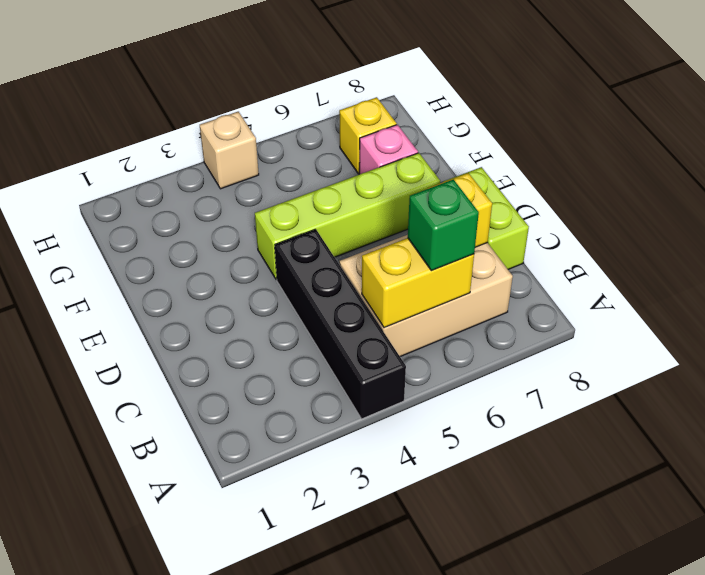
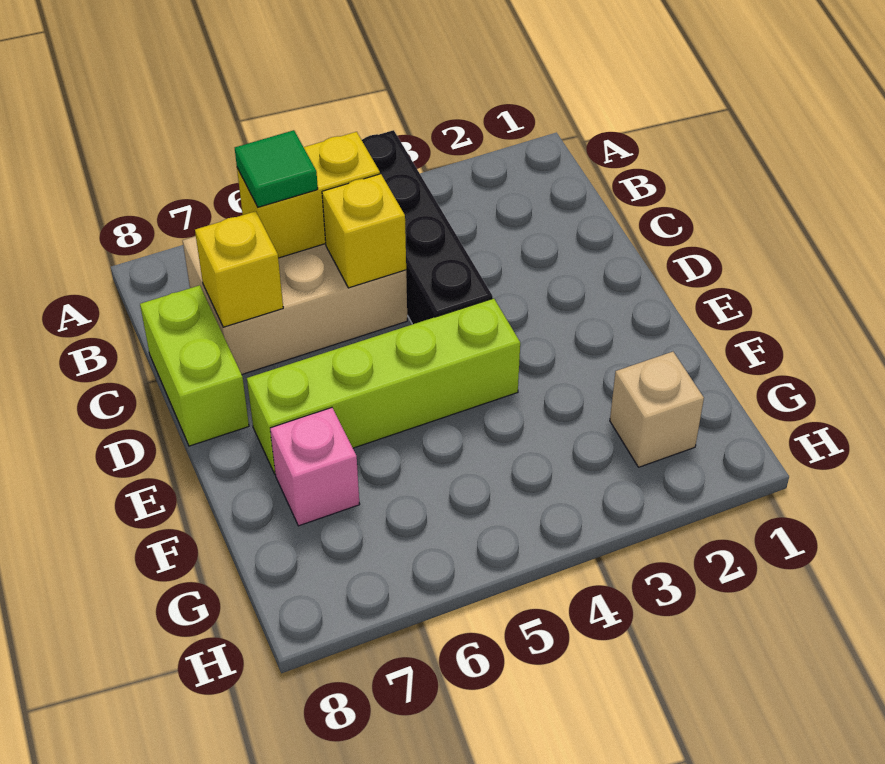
green 1x1 brick [408,179,479,271] -> green 1x1 tile [235,130,318,207]
yellow 1x1 brick [339,97,397,174] -> yellow 1x1 brick moved to [322,174,406,288]
tan 1x1 brick [200,112,259,189] -> tan 1x1 brick moved to [610,352,704,467]

